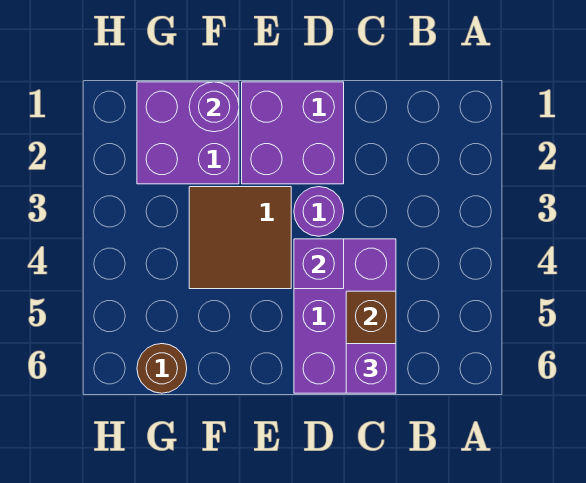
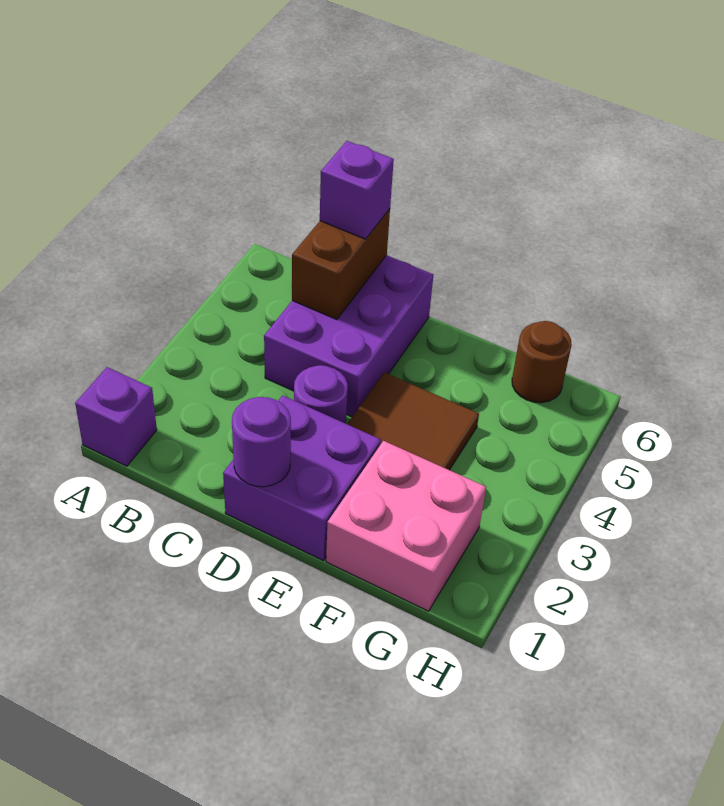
purple 1x1 brick [294,239,344,289] -> purple 1x1 brick moved to [75,367,157,466]
purple 2x2 brick [137,82,239,184] -> pink 2x2 brick [326,441,486,611]
purple 1x1 round brick [189,82,239,132] -> purple 1x1 round brick moved to [232,397,291,487]

